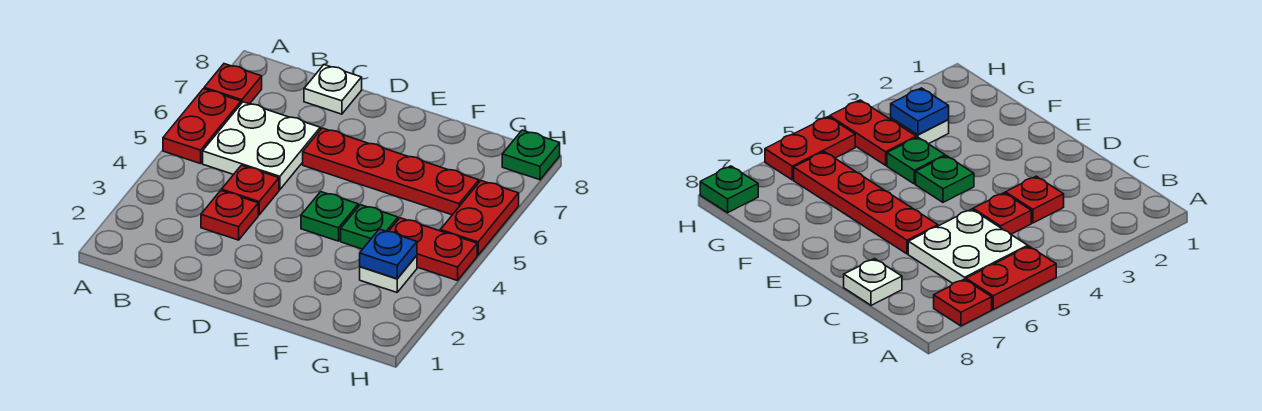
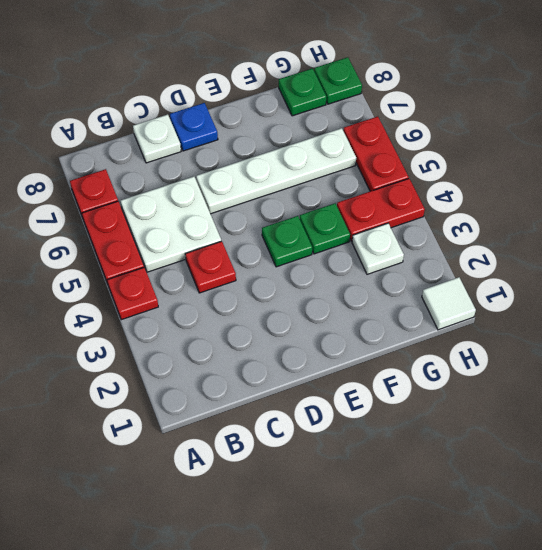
red 1x1 plate [201,191,258,240] -> red 1x1 plate moved to [107,267,158,320]
red 1x4 plate [303,128,479,215] -> white 1x4 plate [196,128,356,214]
blue 1x1 plate [360,229,417,279] -> blue 1x1 plate moved to [170,103,218,151]
none -> green 1x1 plate [279,69,326,116]
none -> white 1x1 tile [422,277,476,330]

